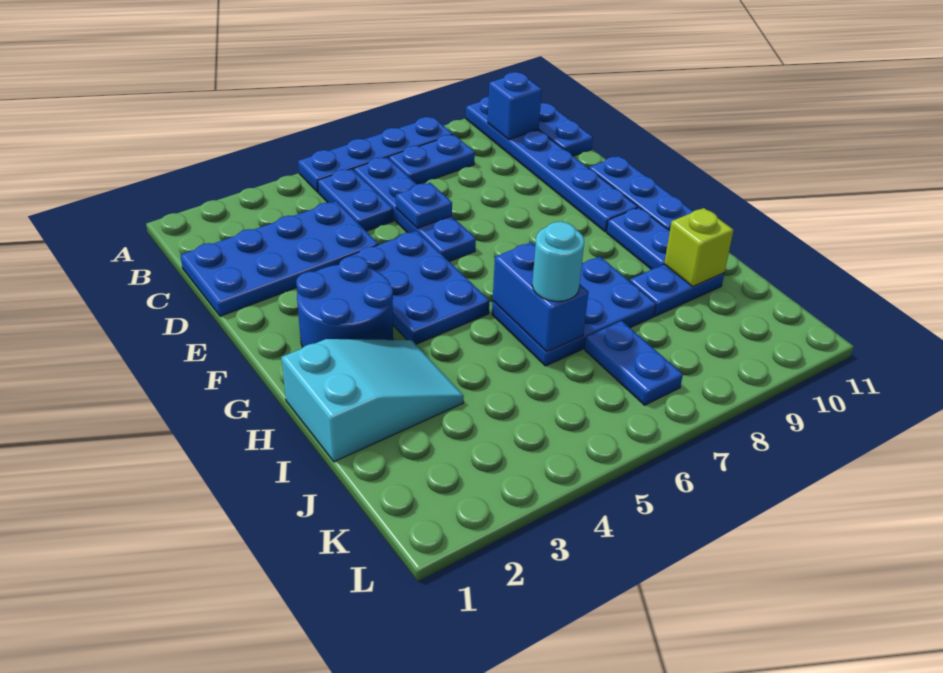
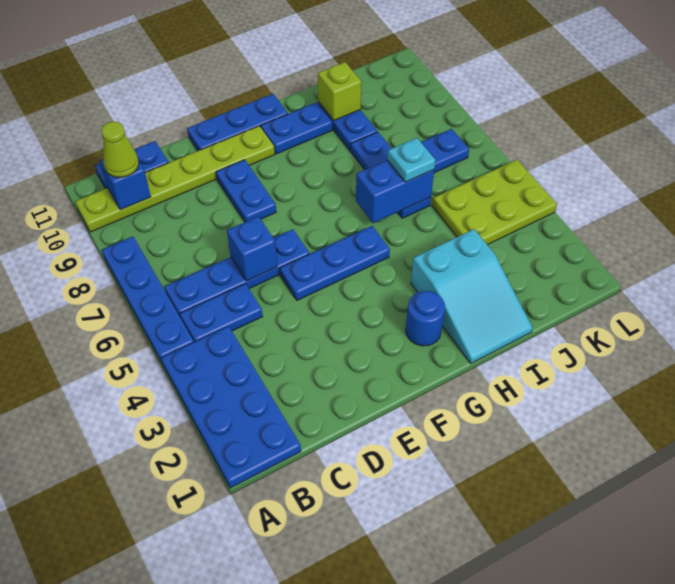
blue 1x6 plate [466,97,638,232] -> lime 1x6 plate [75,126,275,232]
blue 1x2 plate [389,135,475,184] -> blue 1x2 plate moved to [216,160,276,222]
none -> lime 1x1 cone [101,121,139,177]
blue 2x4 plate [180,201,378,316] -> blue 2x4 plate moved to [161,326,301,488]
blue 1x1 plate [396,183,452,228] -> blue 1x1 brick [227,216,277,281]
blue 2x3 plate [343,231,489,344] -> blue 1x3 plate [280,226,390,300]
blue 2x2 round brick [296,256,393,348] -> blue 1x1 round brick [406,291,445,346]
cyan 2x3 slope [282,339,464,462] -> cyan 2x3 slope turned to [411,229,533,363]
blue 2x3 plate [492,257,656,366] -> blue 1x3 plate [351,132,431,218]
cyan 1x1 round brick [532,222,584,301] -> cyan 1x1 plate [387,138,435,182]
none -> lime 2x3 plate [432,160,557,245]

